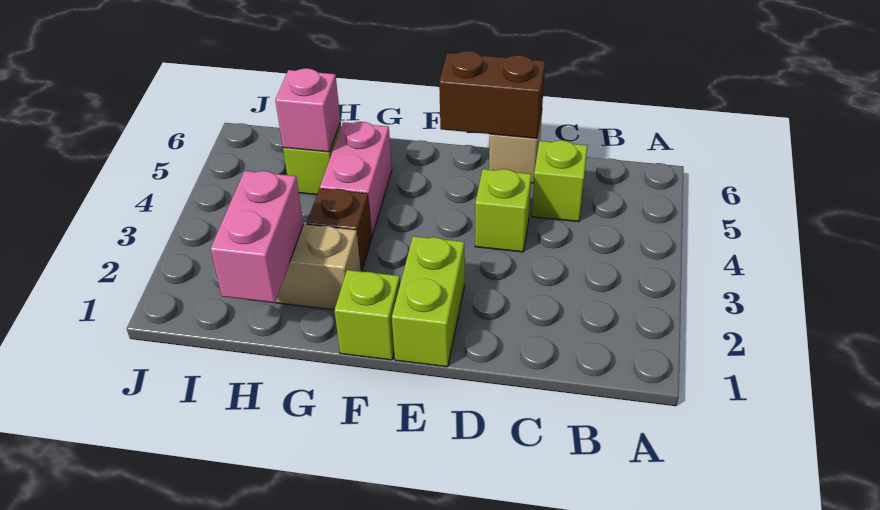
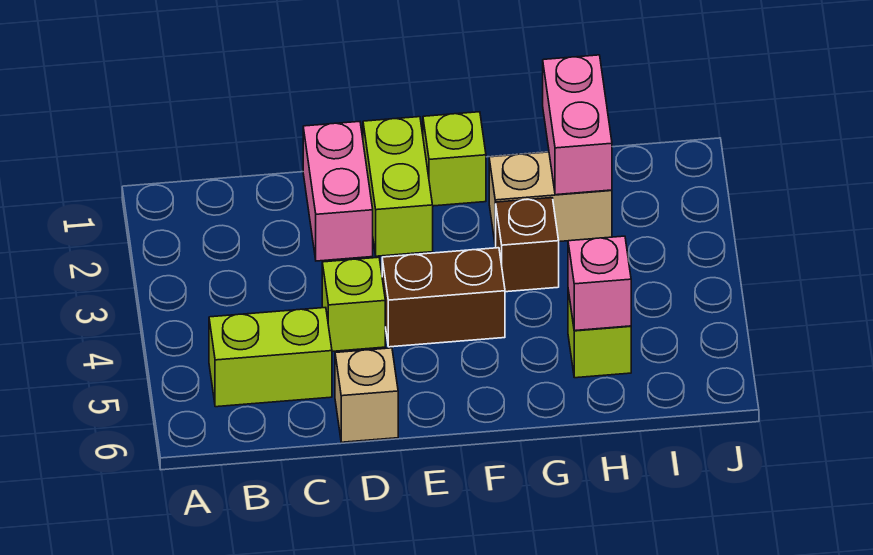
lime 1x1 brick [532,140,587,222] -> lime 1x2 brick [209,308,332,407]
brown 1x2 brick [439,51,545,138] -> brown 1x2 brick moved to [382,248,505,347]
pink 1x2 brick [320,122,392,235] -> pink 1x2 brick moved to [303,122,373,261]

